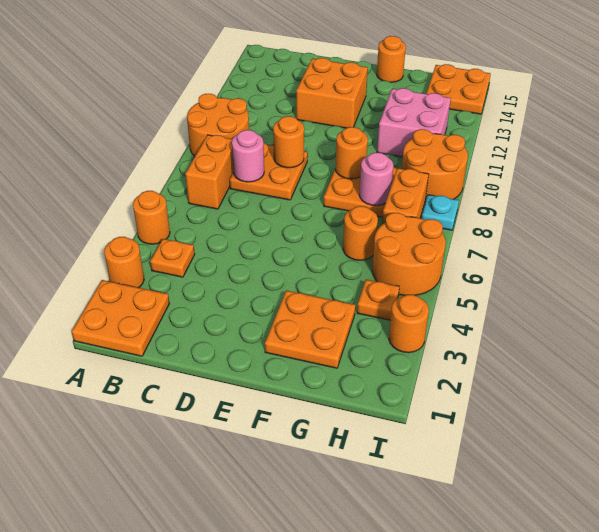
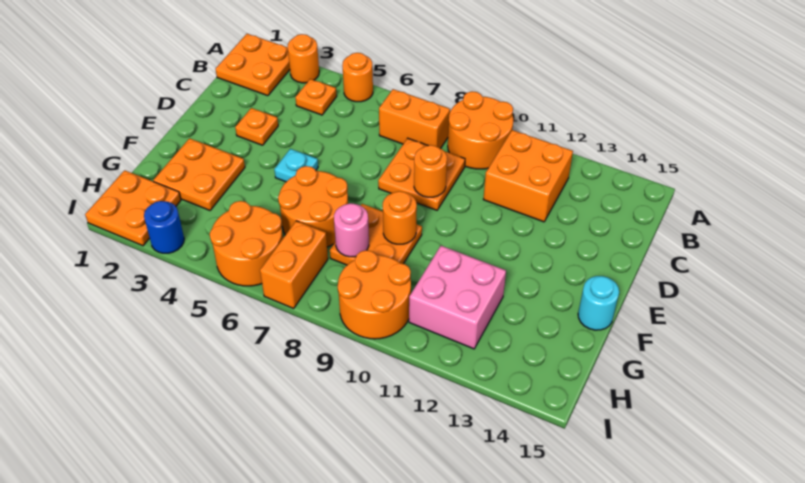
pink 1x1 round brick [232,130,264,182] -> none
orange 2x2 brick [296,58,368,128] -> orange 2x2 brick moved to [483,130,573,222]
orange 1x1 round brick [377,36,406,82] -> cyan 1x1 round brick [578,276,619,330]
orange 1x1 round brick [343,206,378,260] -> orange 2x2 round brick [278,166,348,247]
orange 1x1 plate [357,280,399,320] -> orange 1x1 plate moved to [235,108,278,145]
orange 1x2 brick [382,168,429,224] -> orange 1x2 brick turned to [260,221,328,308]
orange 2x2 plate [426,64,491,114] -> orange 2x2 plate moved to [85,170,181,246]
orange 1x1 round brick [389,295,429,353] -> blue 1x1 round brick [144,201,184,253]
cyan 1x1 plate [421,195,459,230] -> cyan 1x1 plate moved to [274,149,318,182]

